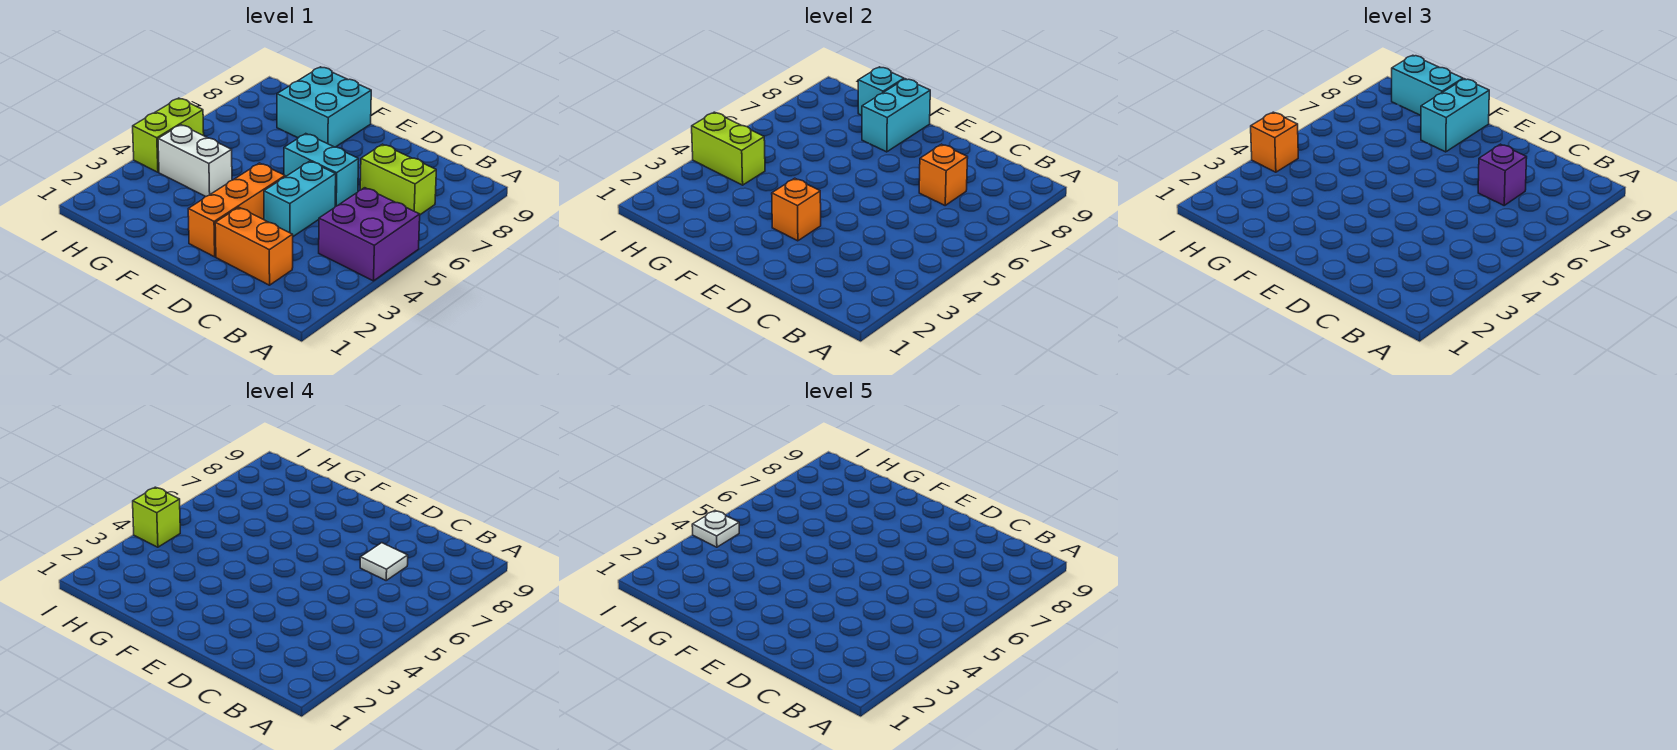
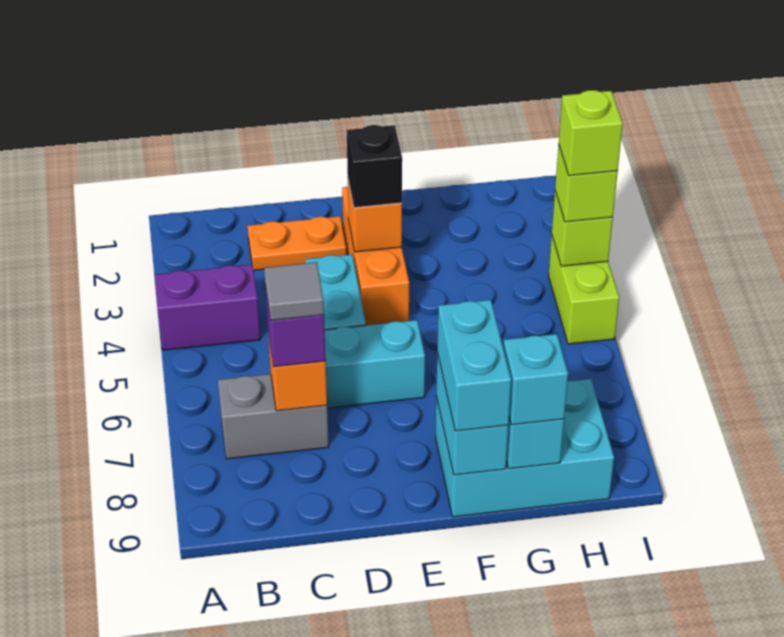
purple 2x2 brick [319,188,420,281] -> purple 1x2 brick [154,264,260,350]
lime 1x2 brick [360,144,436,215] -> grey 1x2 brick [218,374,329,459]
orange 1x2 brick [215,207,293,285] -> orange 1x2 plate [248,216,347,270]
white 1x1 tile [360,543,408,580] -> grey 1x1 tile [264,262,324,320]
none -> black 1x1 brick [347,125,402,208]
cyan 2x2 brick [277,67,371,147] -> cyan 2x3 brick [436,379,614,517]
white 1x2 brick [158,125,232,197] -> none
cyan 1x2 brick [1392,55,1463,115] -> cyan 1x1 brick [503,334,568,425]
lime 1x2 brick [692,112,765,185] -> lime 1x1 brick [552,191,613,266]
orange 1x1 brick [1251,112,1298,172] -> lime 1x1 brick [555,145,618,222]
white 1x1 plate [692,511,739,547] -> none

